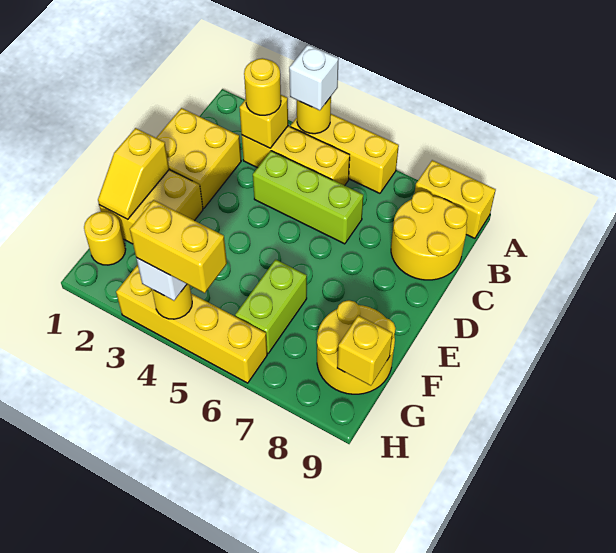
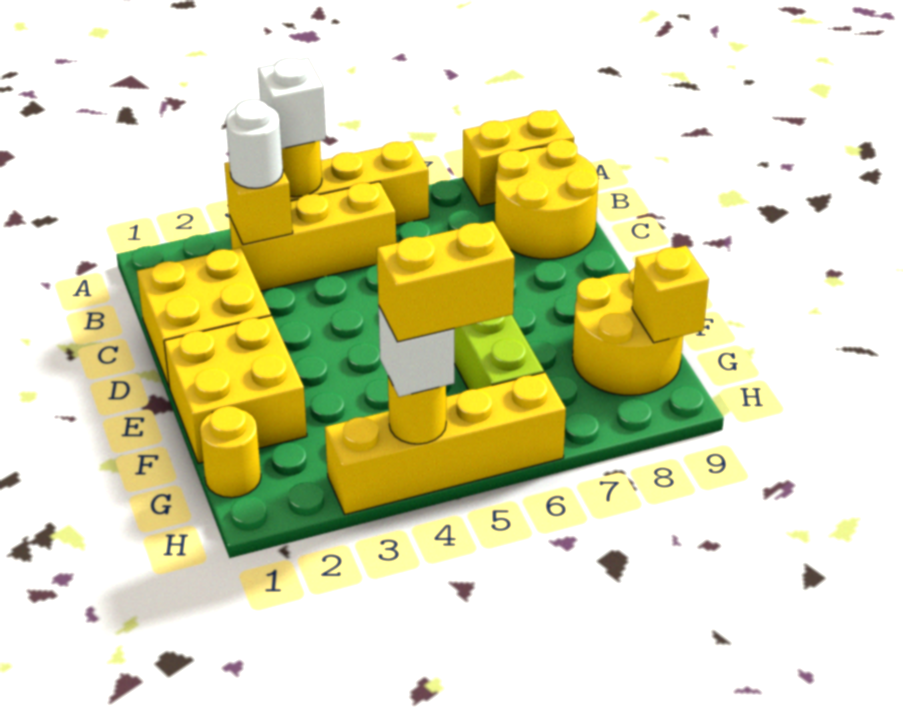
yellow 1x1 round brick [244,58,281,115] -> white 1x1 round brick [226,100,283,188]
lime 1x3 brick [253,151,363,244] -> none
yellow 1x2 slope [98,128,169,219] -> none

